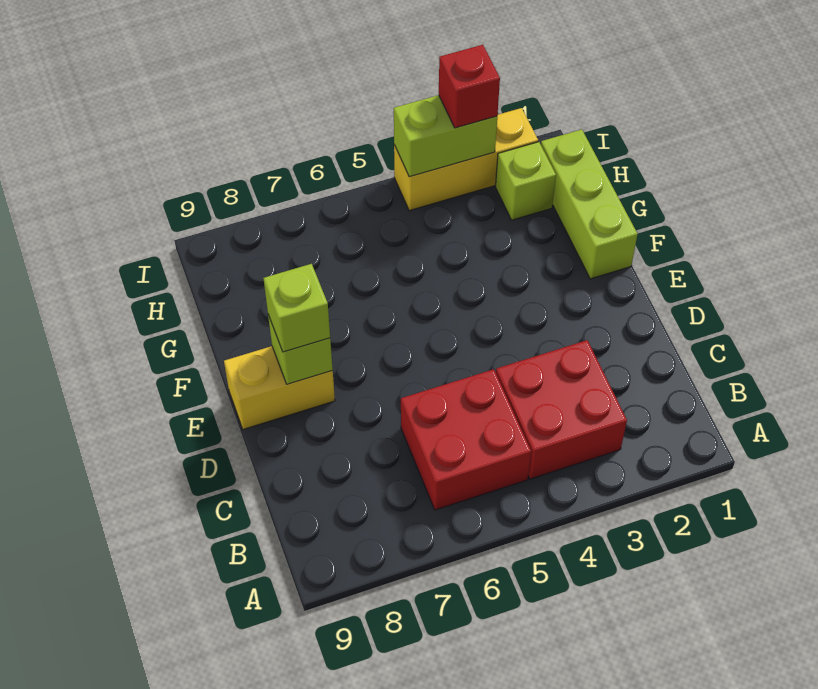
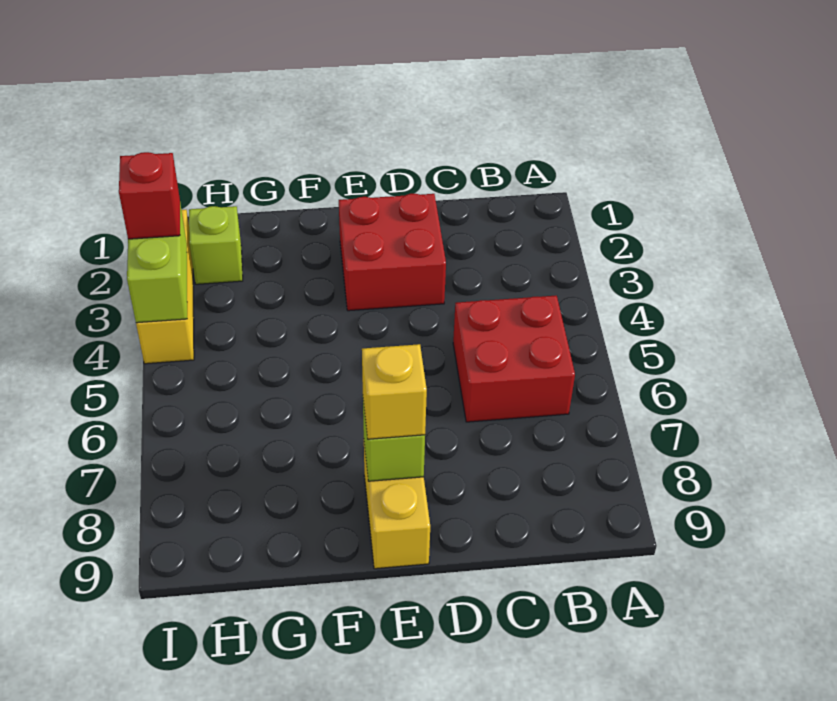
red 2x2 brick [496,340,627,479] -> red 2x2 brick moved to [339,194,446,311]
lime 1x1 brick [263,264,330,352] -> yellow 1x1 brick [362,344,427,439]
lime 1x3 brick [541,129,638,279] -> none

